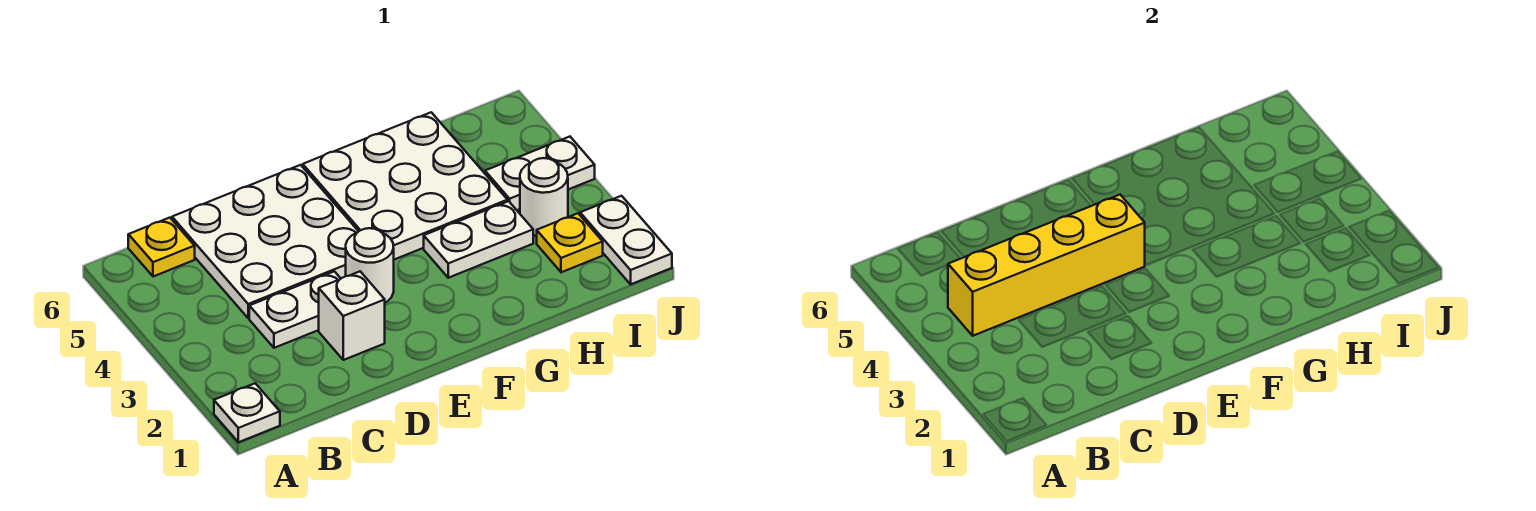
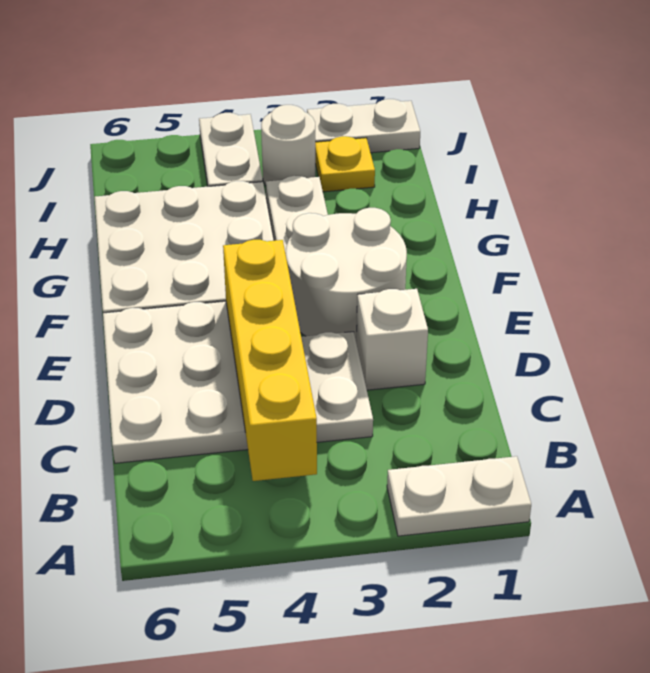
white 1x1 plate [214,383,280,442] -> white 1x2 plate [387,456,531,536]
yellow 1x1 plate [128,218,195,277] -> none
white 1x1 round brick [346,228,394,303] -> white 2x2 round brick [286,208,407,344]

